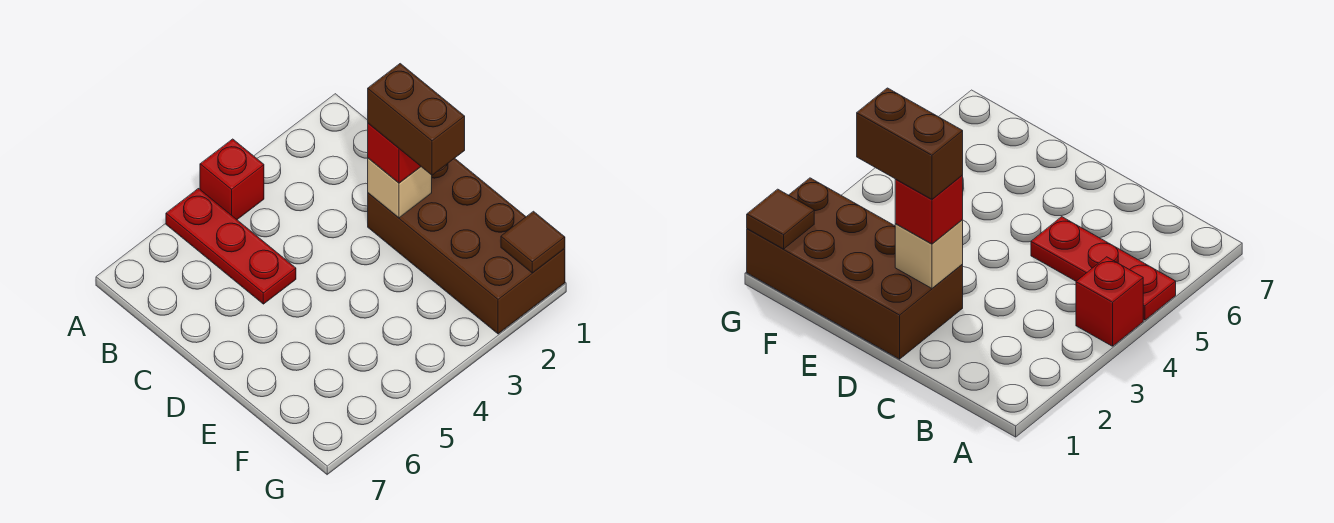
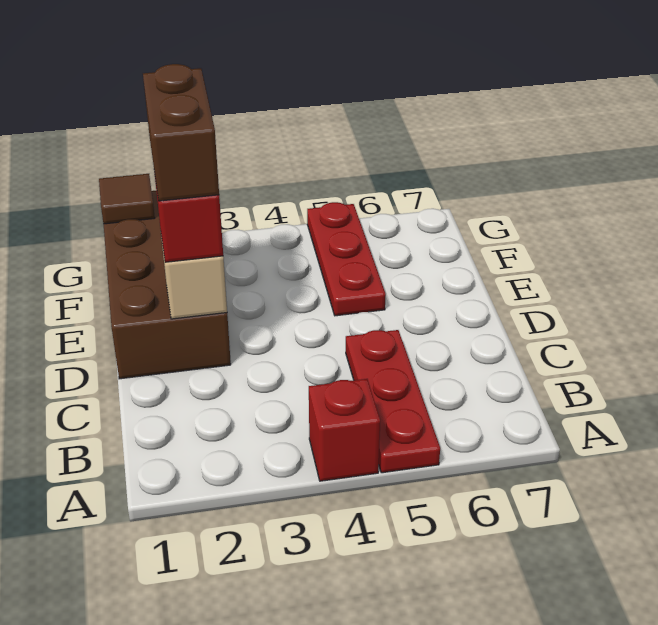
none -> red 1x3 plate [307,202,386,316]

